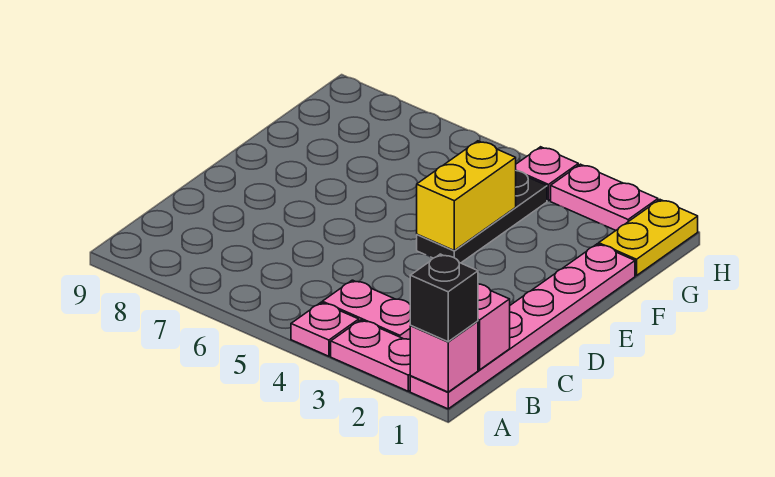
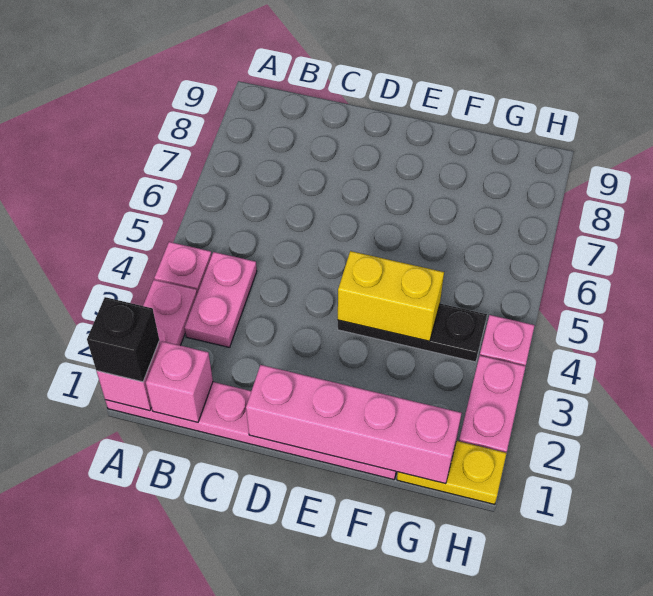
none -> pink 1x4 brick [246,365,461,484]

